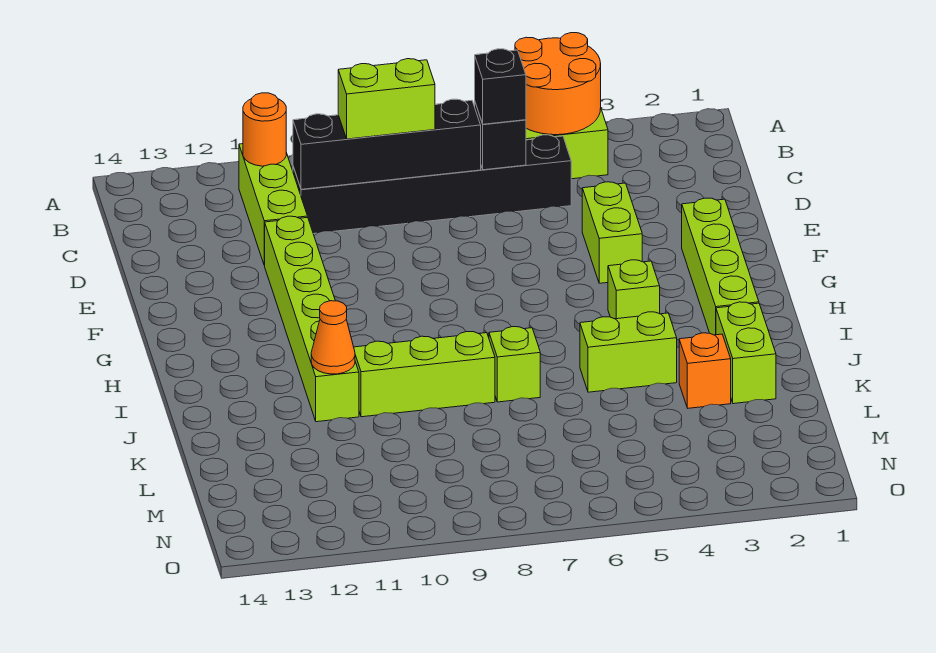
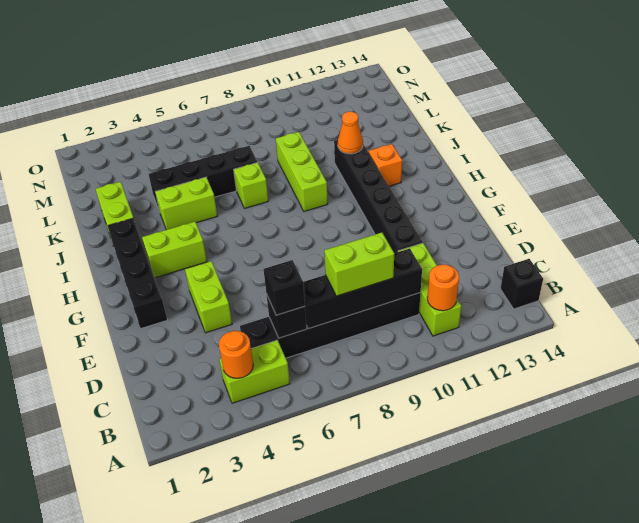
orange 2x2 round brick [515,33,601,135] -> orange 1x1 round brick [219,331,253,378]
none -> black 1x1 brick [500,259,543,309]
lime 1x6 brick [264,216,359,422] -> black 1x6 brick [334,140,423,253]
lime 1x4 brick [682,198,759,335] -> black 1x4 brick [108,218,167,329]
lime 1x1 brick [608,260,660,319] -> lime 1x2 brick [142,222,207,278]
lime 1x3 brick [354,332,495,417] -> lime 1x3 brick turned to [276,132,328,211]
orange 1x1 brick [679,333,731,408] -> orange 1x1 brick moved to [369,144,402,186]
none -> black 1x4 brick [149,146,258,209]

